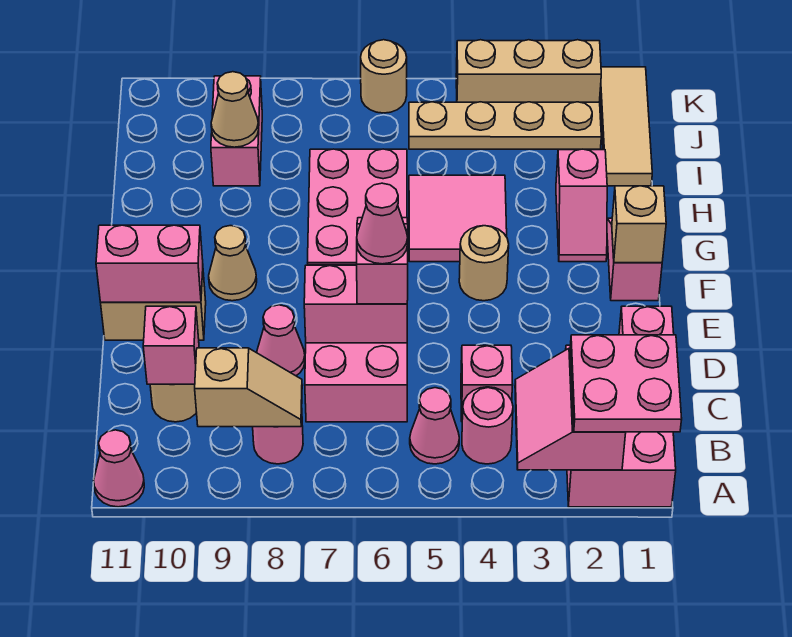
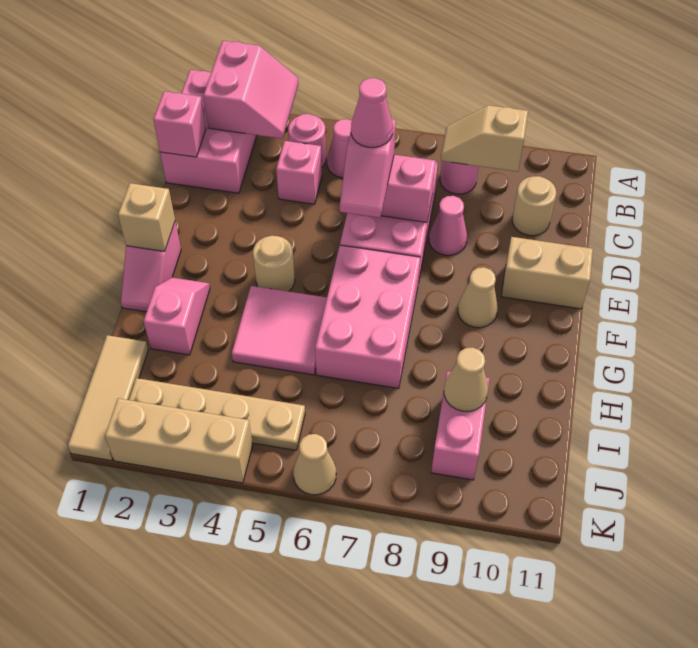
pink 2x2 plate [570,335,682,432] -> none
pink 1x1 cone [94,430,144,507] -> none
pink 1x1 brick [143,306,199,384] -> none
pink 1x2 brick [96,225,203,302] -> none
tan 1x1 round brick [361,40,407,113] -> tan 1x1 cone [293,434,336,495]

